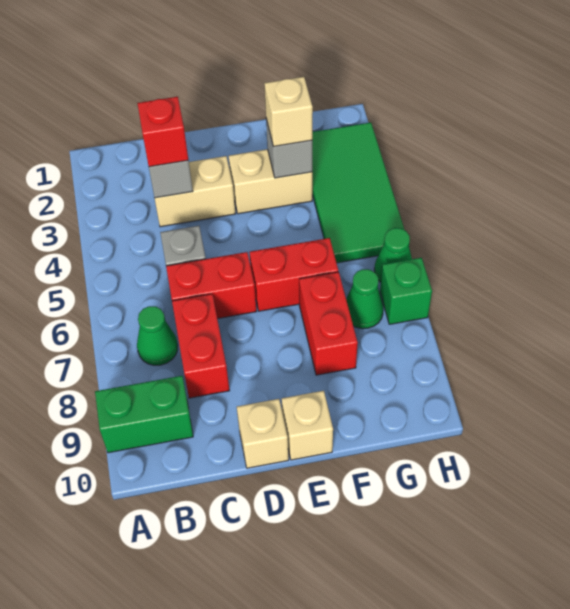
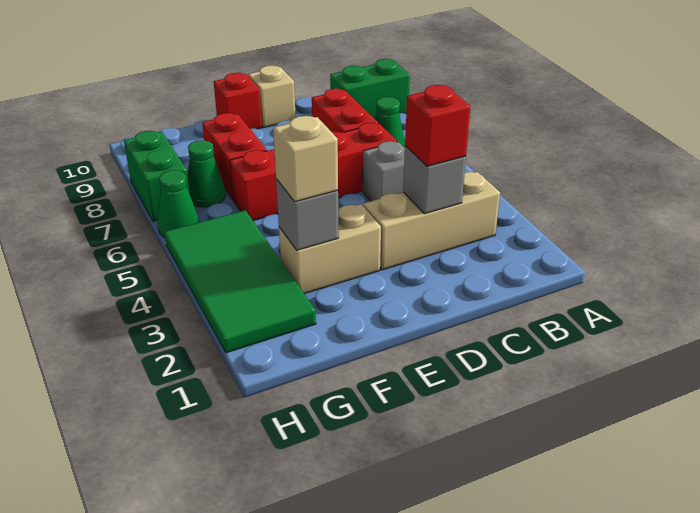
tan 1x2 brick [155,156,236,227] -> tan 1x3 brick [363,172,500,270]
tan 1x1 brick [282,391,333,460] -> red 1x1 brick [214,73,262,129]
green 1x1 brick [380,258,432,324] -> green 1x2 brick [124,131,189,221]

